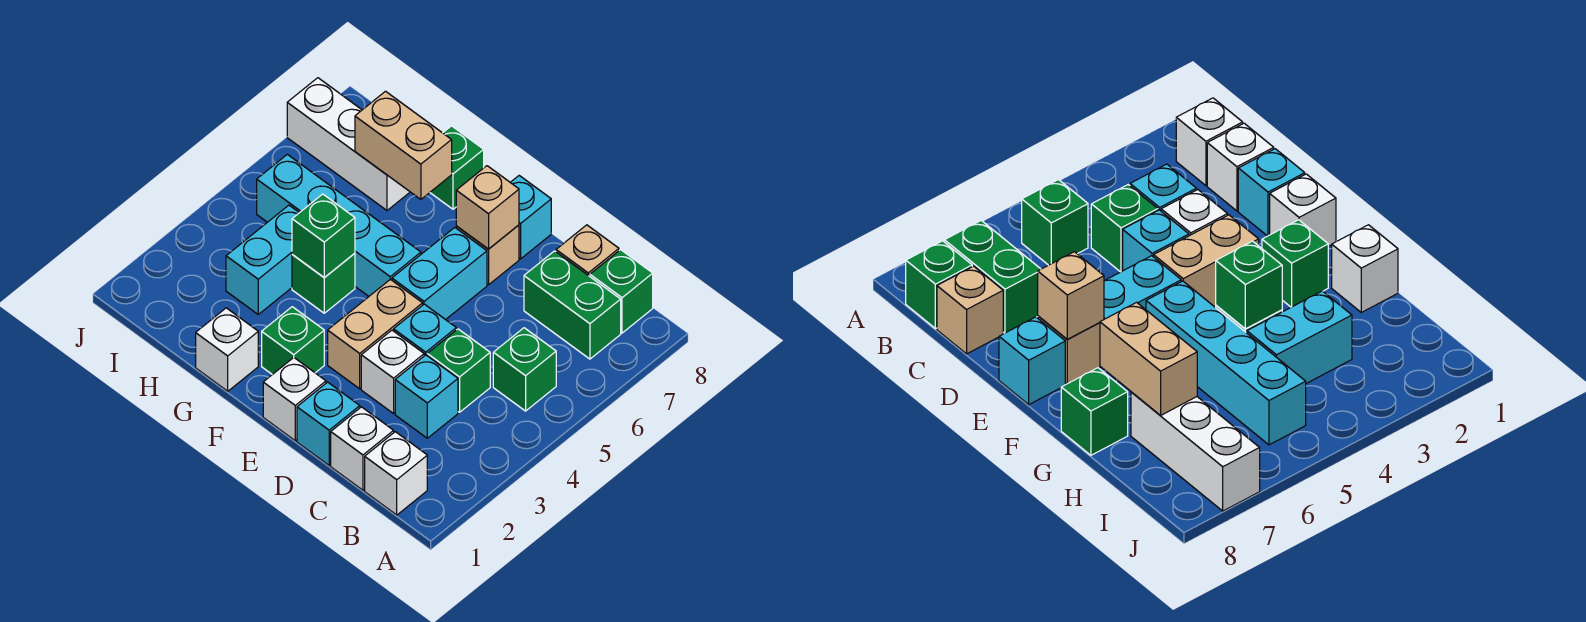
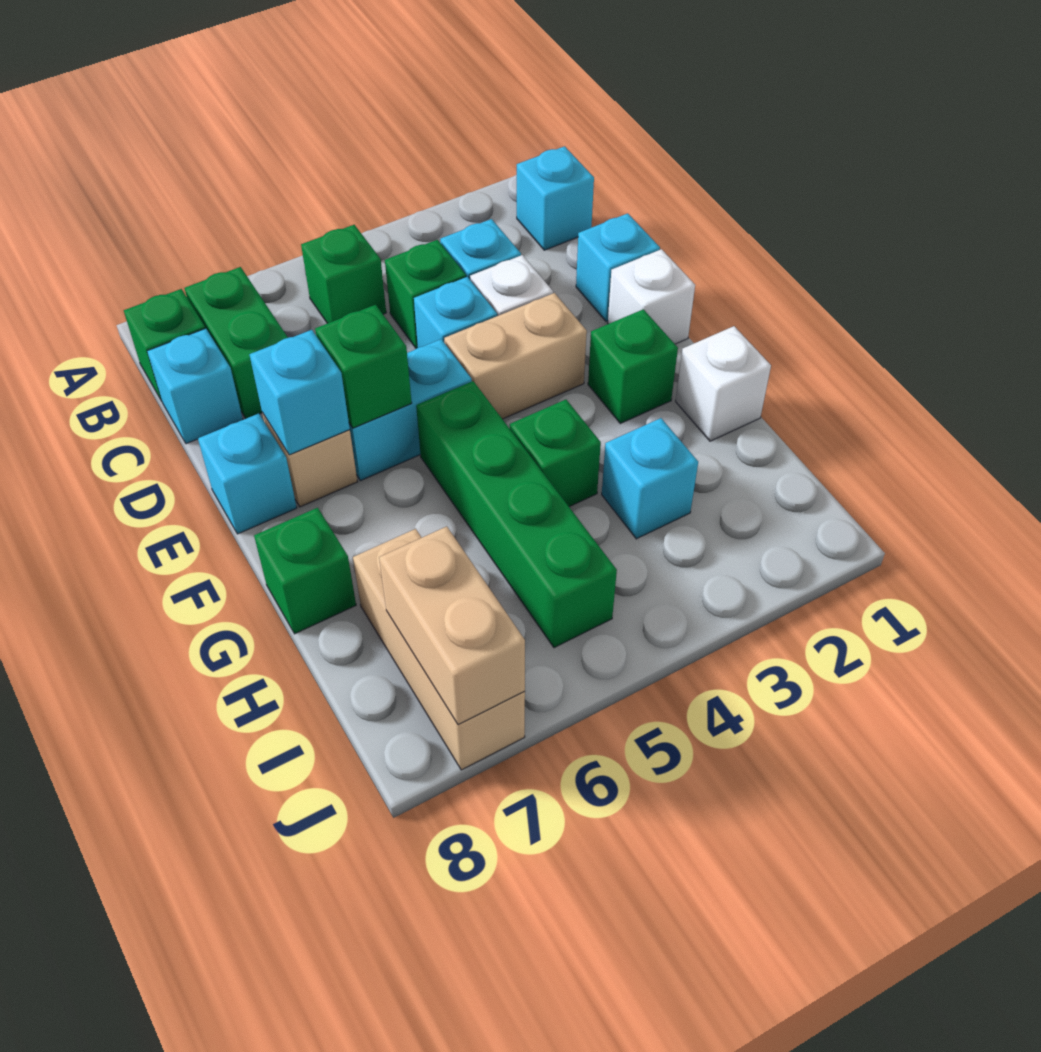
white 1x1 brick [365,432,427,515] -> cyan 1x1 brick [517,146,594,250]
white 1x1 brick [331,407,394,490] -> none
tan 1x1 brick [556,225,619,276] -> cyan 1x1 brick [147,328,243,444]
tan 1x1 brick [456,166,519,249] -> cyan 1x1 brick [249,330,350,455]
cyan 1x4 brick [257,154,421,296] -> green 1x4 brick [416,381,617,648]
green 1x1 brick [292,194,355,278] -> green 1x1 brick moved to [315,305,412,428]
tan 1x2 brick [355,91,452,199] -> tan 1x2 brick moved to [379,526,525,725]
cyan 1x2 brick [226,205,299,314] -> cyan 1x1 brick [602,418,698,539]
white 1x3 brick [287,78,410,210] -> tan 1x3 brick [353,529,525,770]

